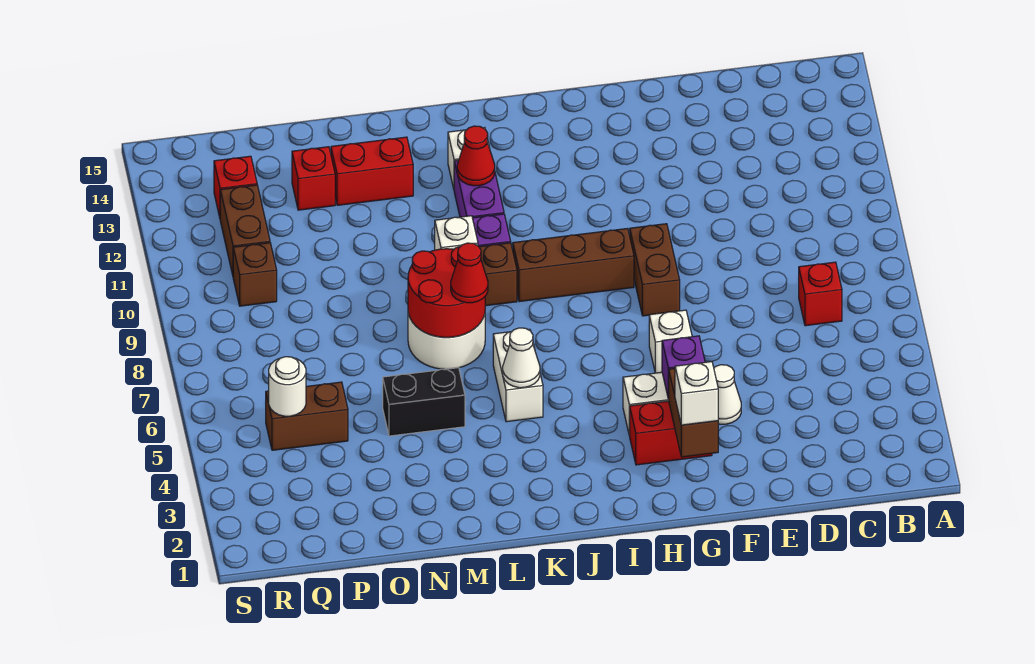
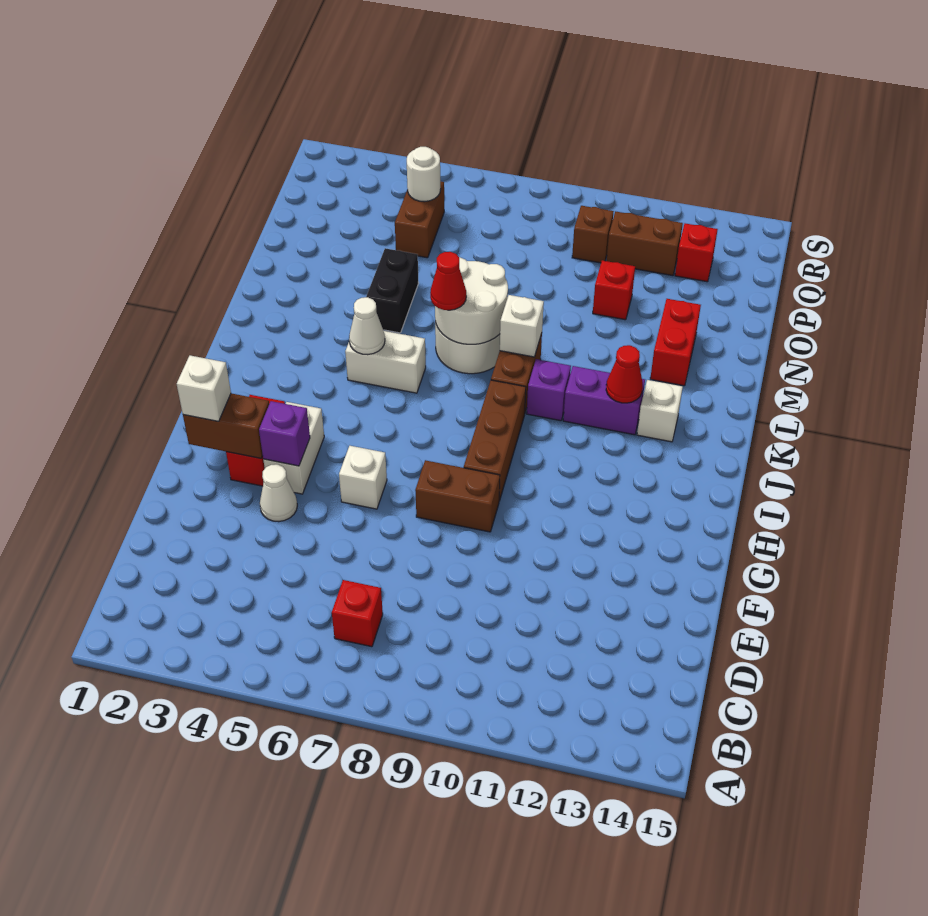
red 2x2 round brick [408,247,485,337] -> white 2x2 round brick [435,257,508,344]
red 1x1 brick [292,147,335,210] -> red 1x1 brick moved to [593,260,635,320]

